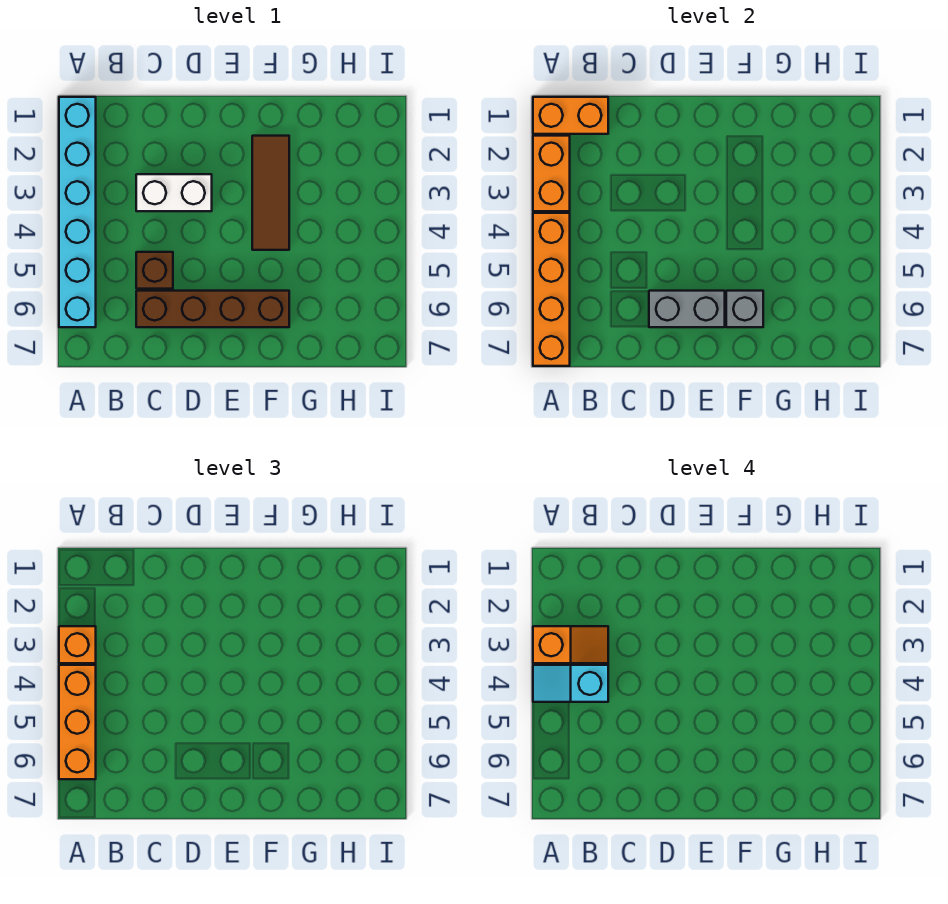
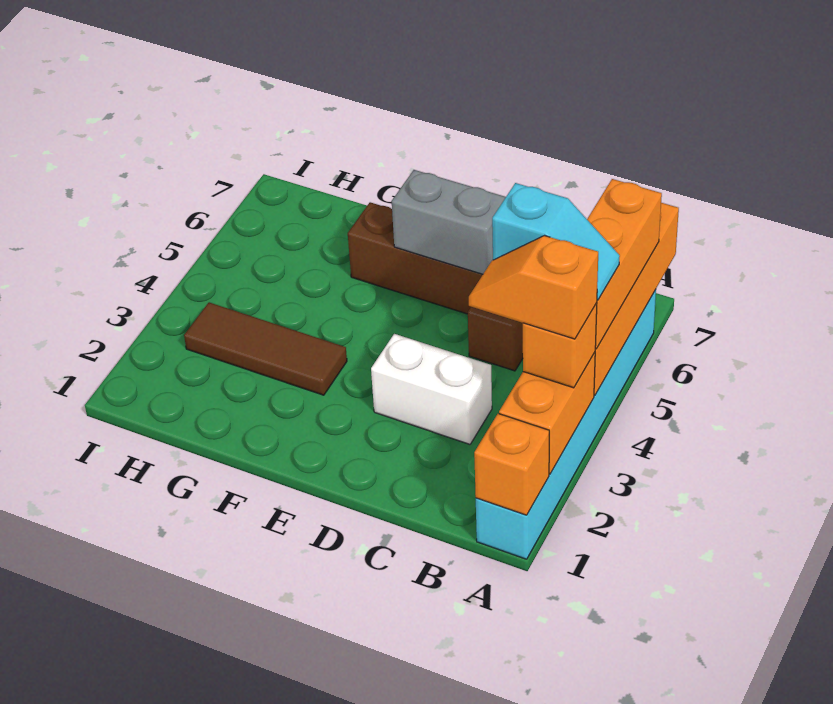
orange 1x2 brick [533,97,608,134] -> orange 1x1 brick [474,414,549,515]
brown 1x3 tile [252,136,289,250] -> brown 1x3 tile turned to [184,302,347,395]
grey 1x1 brick [726,291,763,327] -> none

